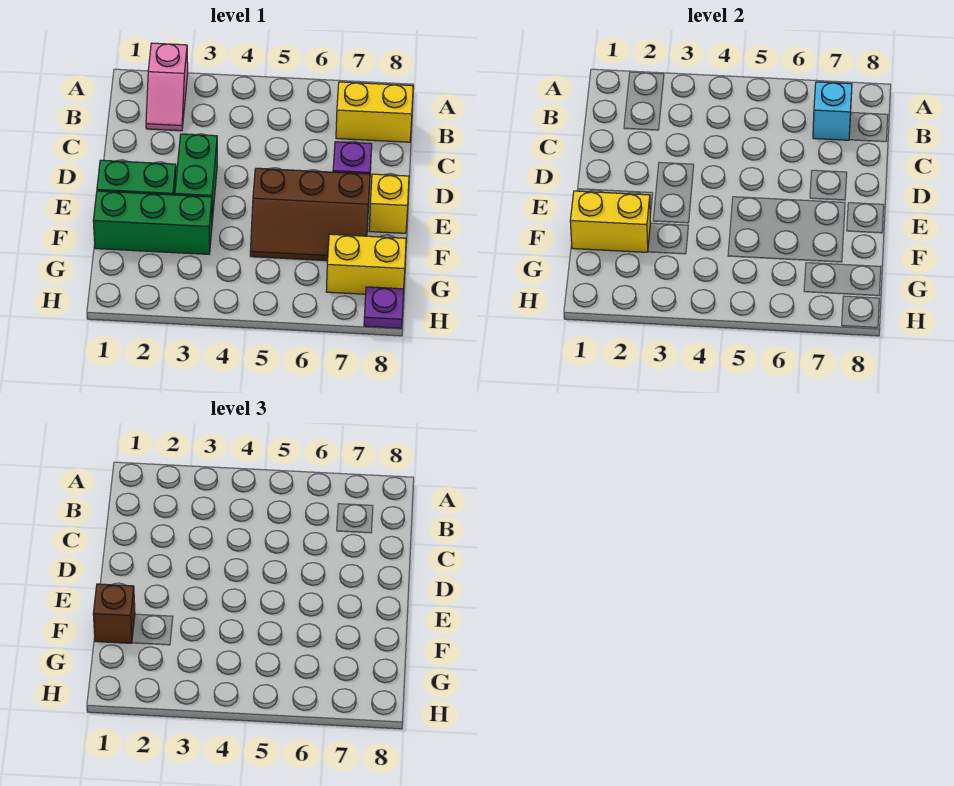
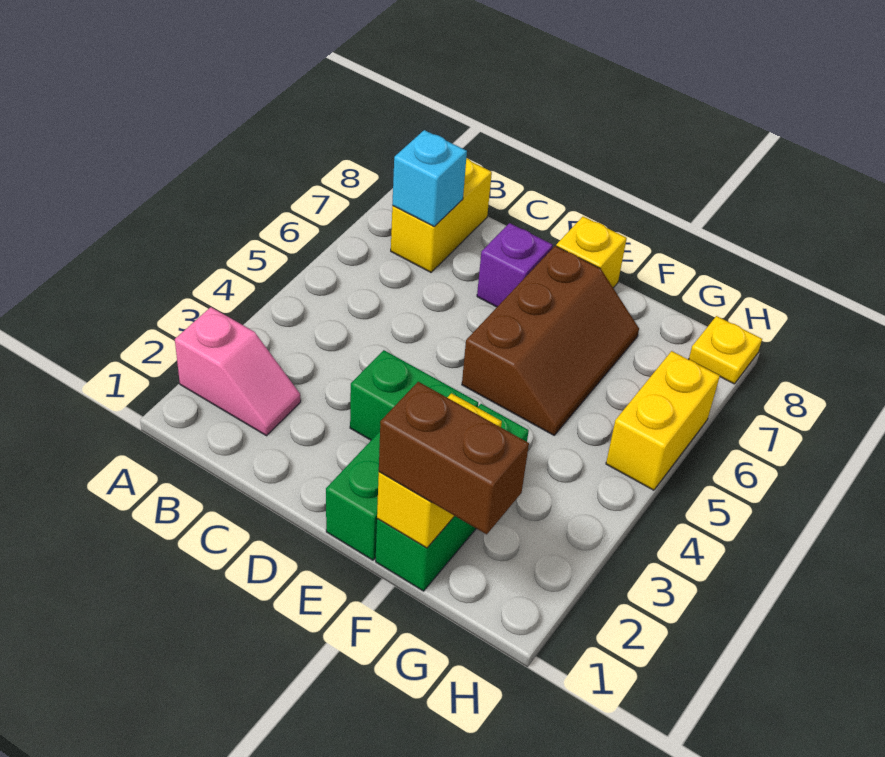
brown 1x1 brick [93,584,135,643] -> brown 1x2 brick [379,382,529,534]
yellow 1x2 brick [326,234,406,294] -> yellow 1x2 brick moved to [606,351,720,490]
purple 1x1 plate [364,287,404,328] -> yellow 1x1 plate [689,316,762,384]

